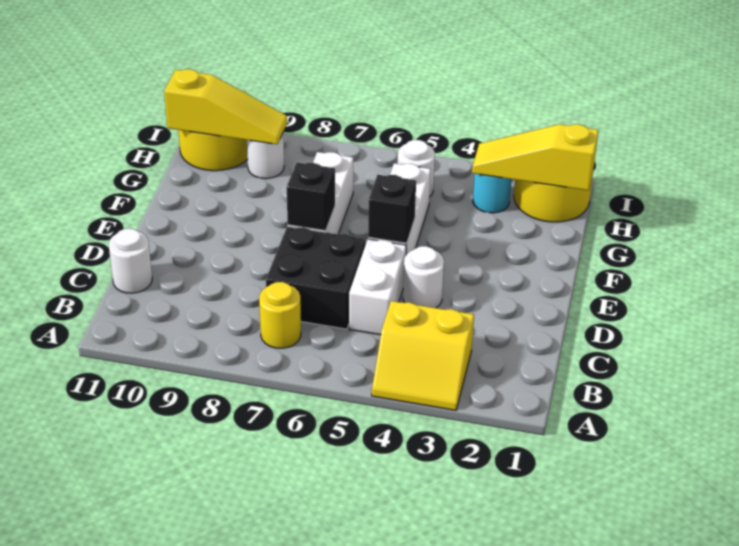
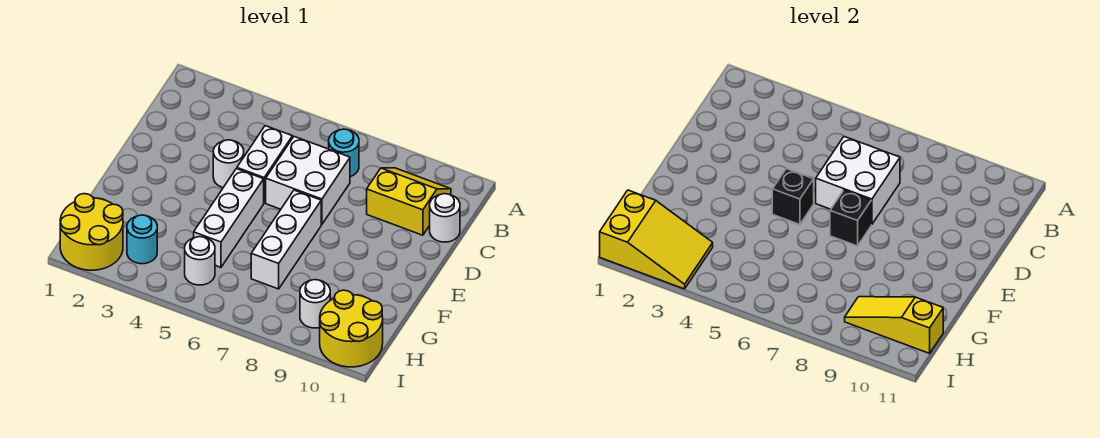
yellow 2x2 slope [372,301,474,410] -> yellow 2x2 slope moved to [367,168,451,235]
yellow 1x1 round brick [259,282,301,348] -> cyan 1x1 round brick [329,129,359,177]
black 2x2 brick [266,226,366,329] -> white 2x2 brick [266,137,350,225]
none -> white 2x2 brick [816,137,900,225]
yellow 1x3 slope [472,124,598,190] -> yellow 2x3 slope [600,190,713,289]

